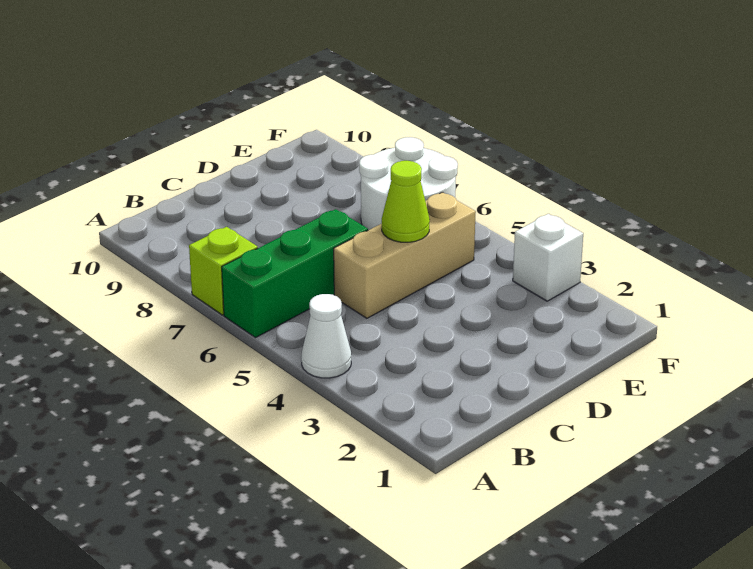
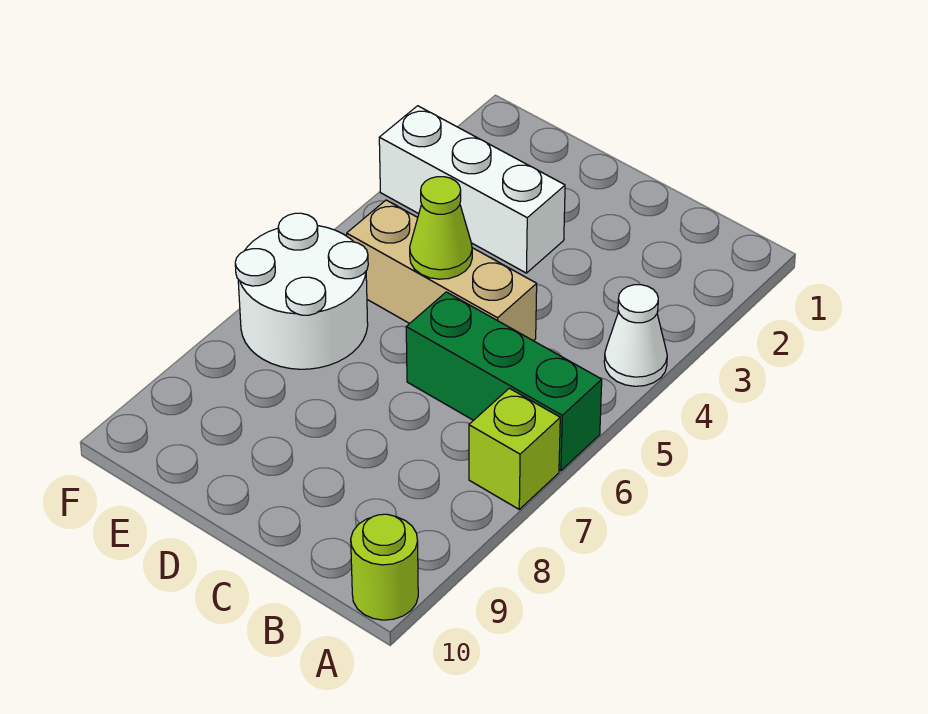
none -> lime 1x1 round brick [351,514,418,620]
white 1x1 brick [513,214,583,301] -> white 1x3 brick [379,106,565,273]

